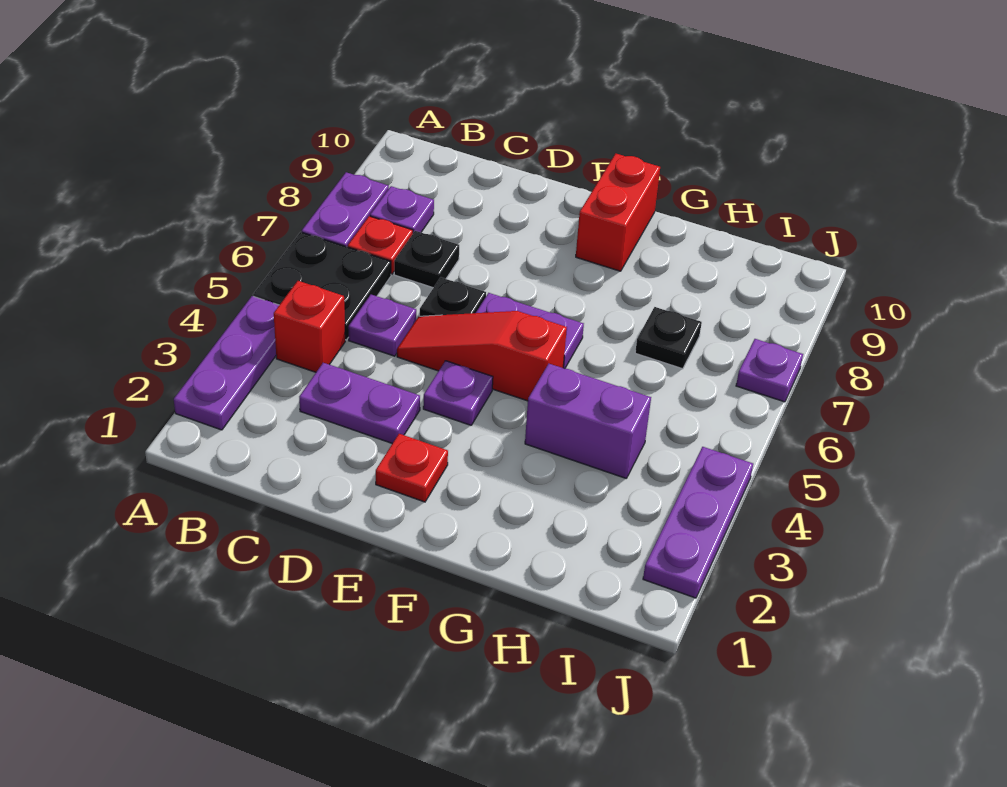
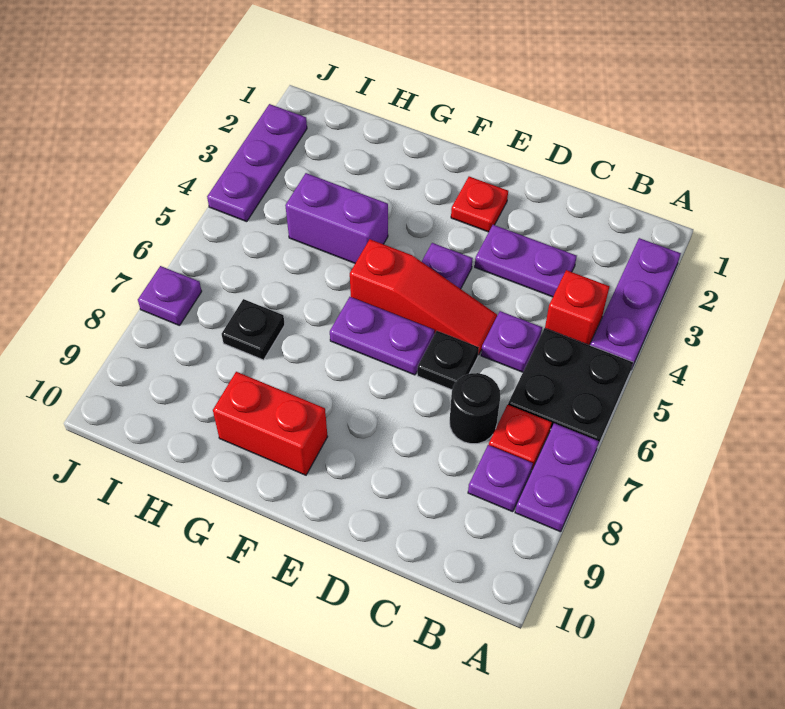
black 1x1 plate [394,231,459,288] -> black 1x1 round brick [450,373,500,444]
red 1x2 brick [576,154,660,271] -> red 1x2 brick turned to [213,372,328,475]

